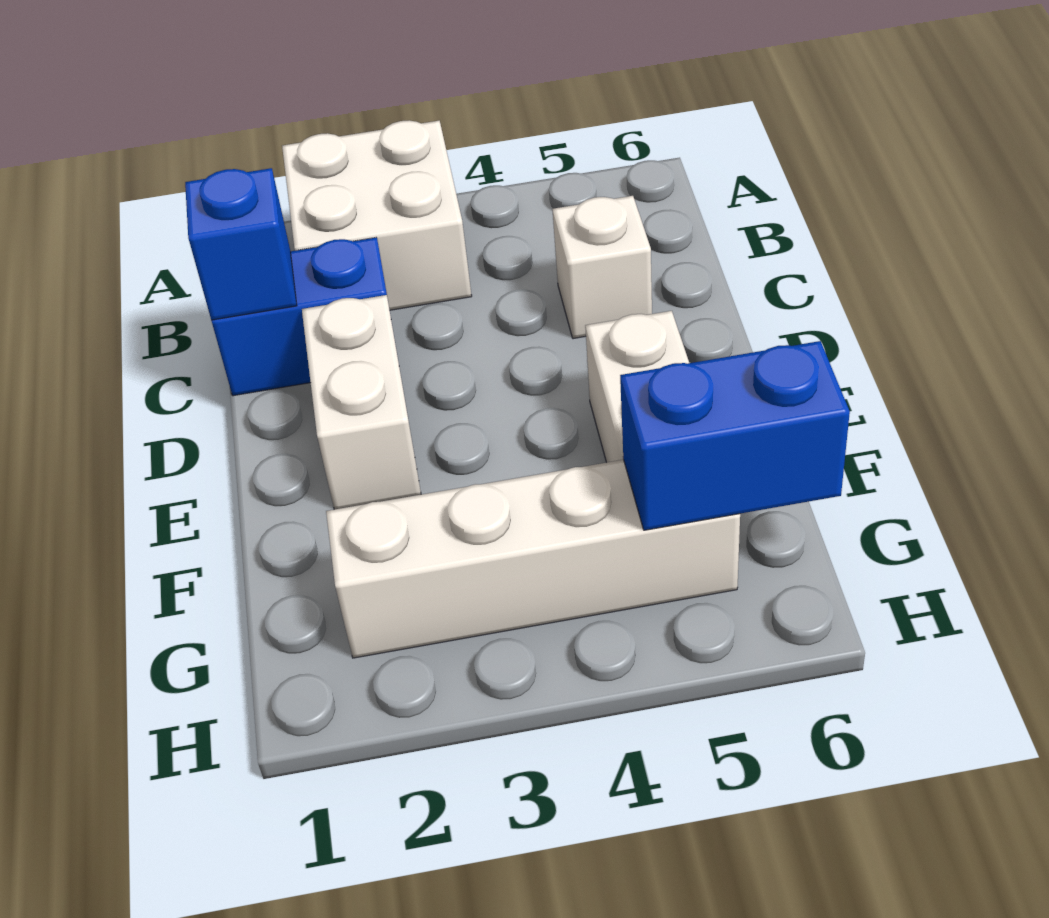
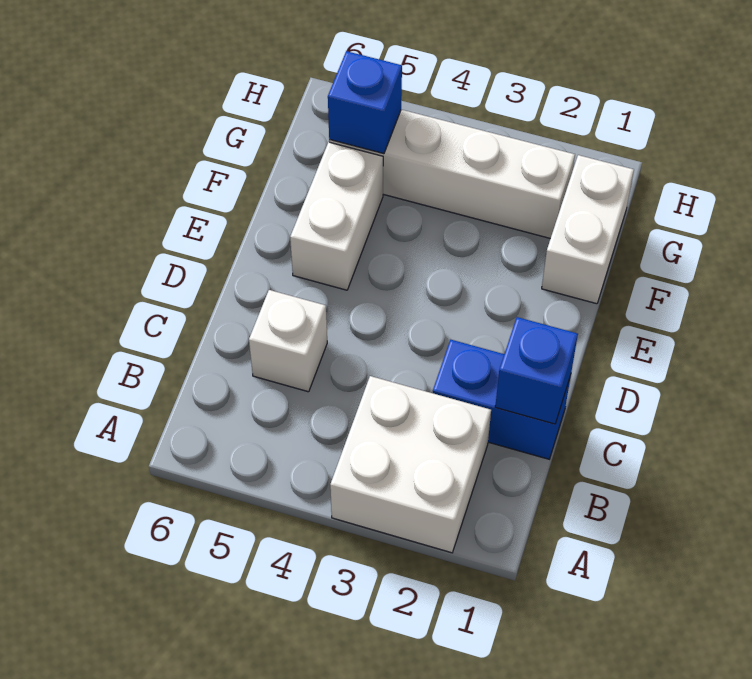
white 1x2 brick [302,295,421,510] -> white 1x2 brick moved to [542,155,634,304]
blue 1x2 brick [620,341,850,530] -> blue 1x1 brick [328,51,402,154]

